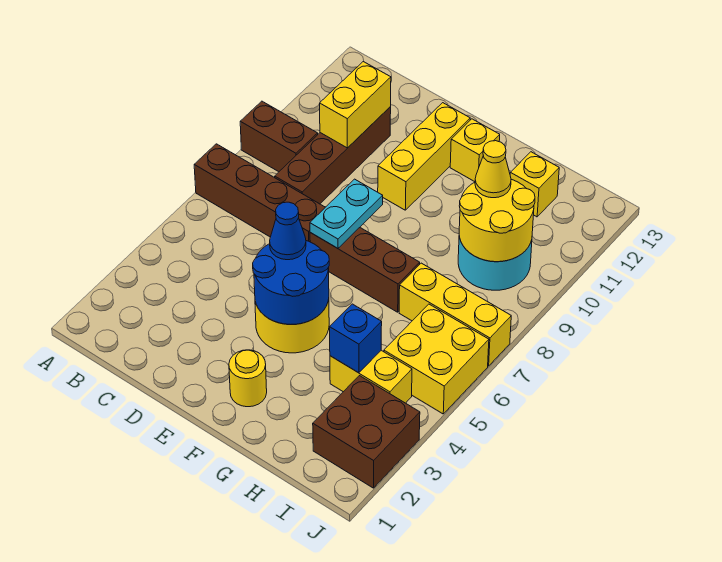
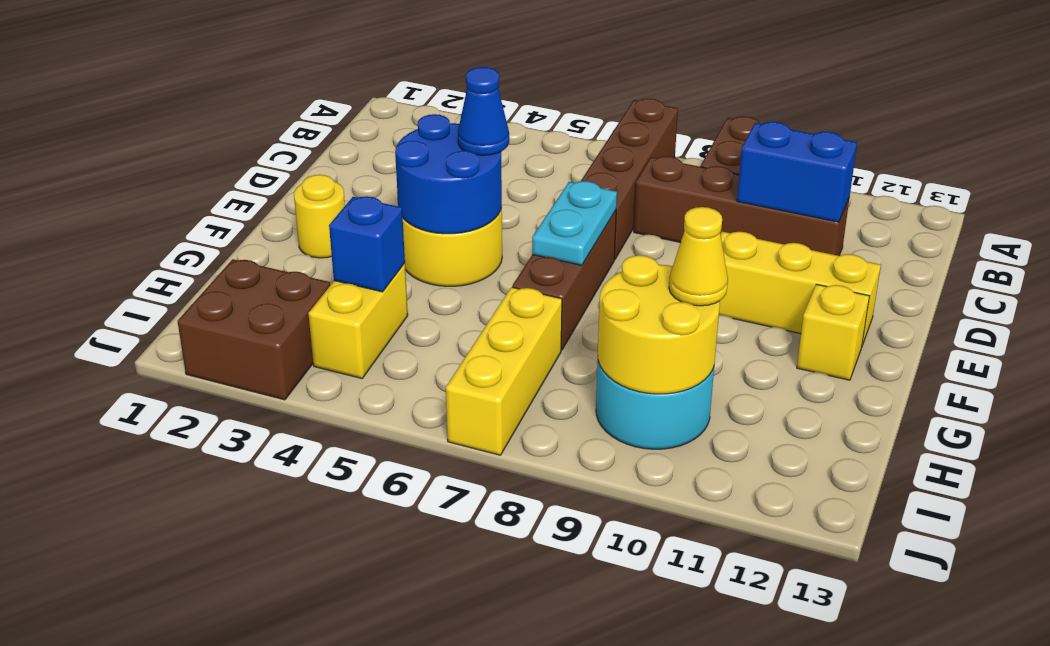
yellow 1x2 brick [320,61,391,148] -> blue 1x2 brick [737,122,857,222]
cyan 1x2 plate [310,179,383,248] -> cyan 1x2 plate turned to [532,181,617,265]
yellow 1x1 brick [510,152,559,217] -> none
yellow 2x2 brick [384,304,489,414] -> none

